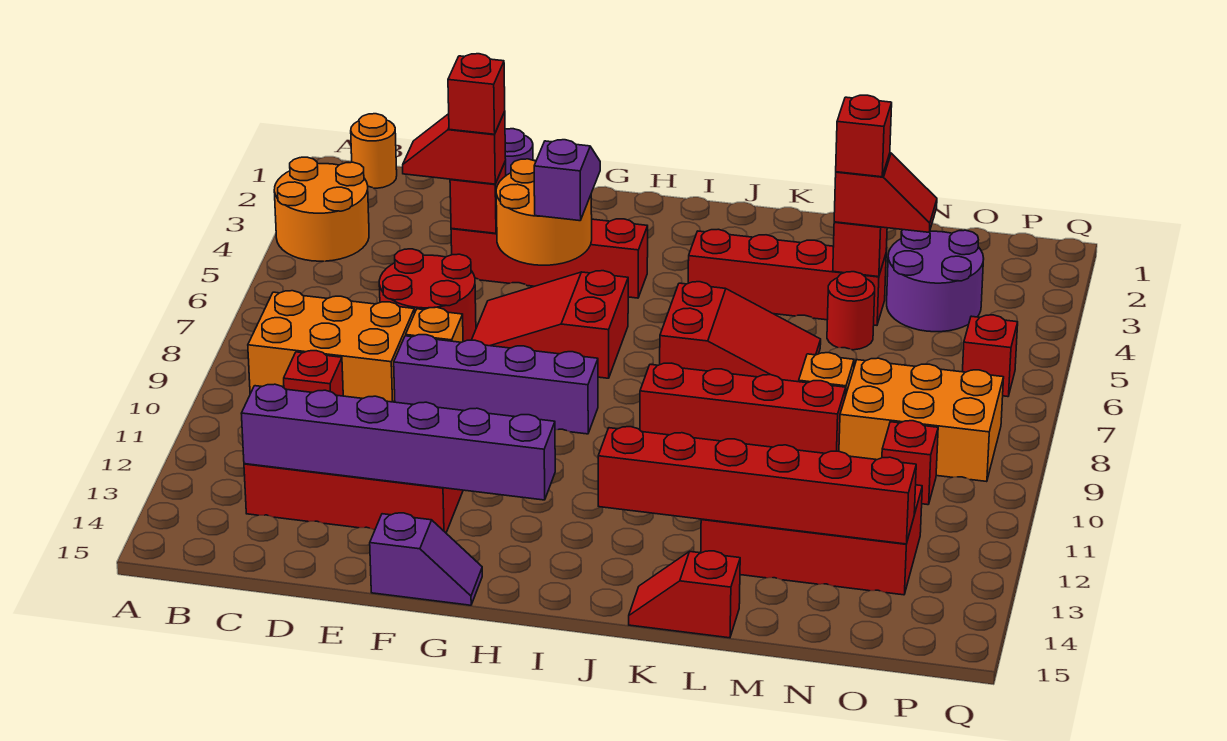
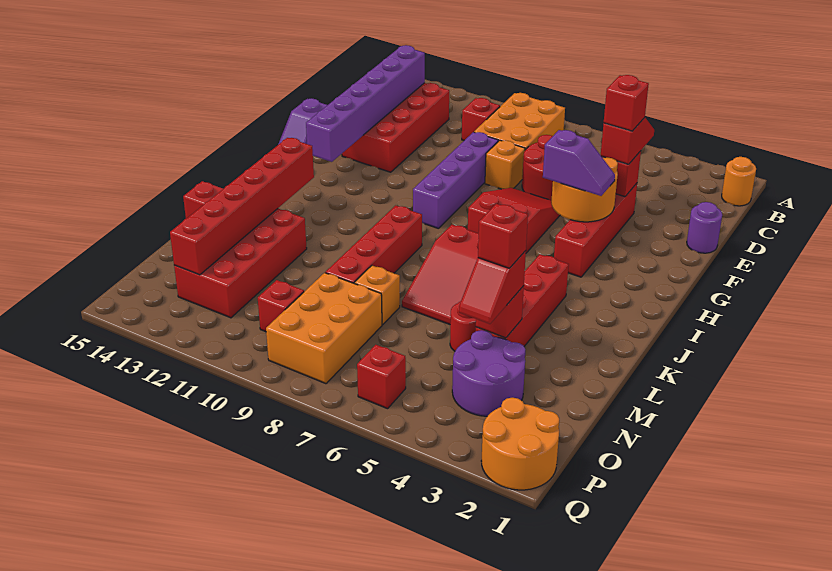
orange 2x2 round brick [274,157,369,261] -> orange 2x2 round brick moved to [481,398,559,490]

